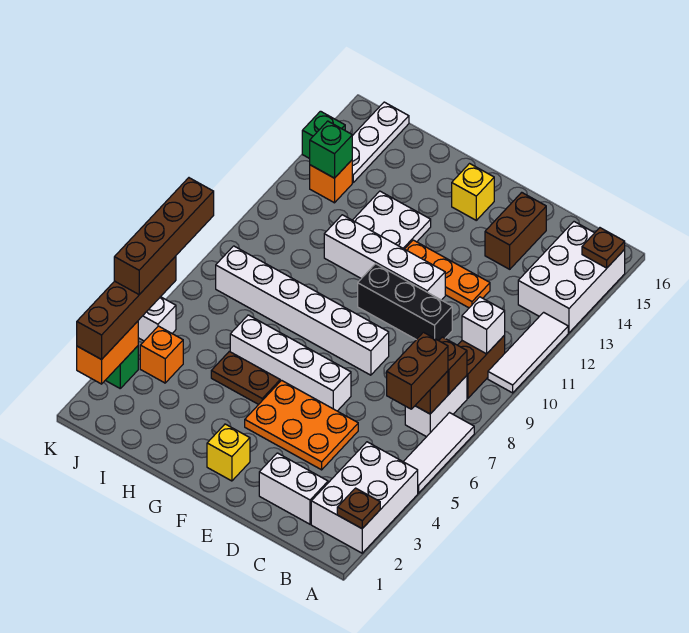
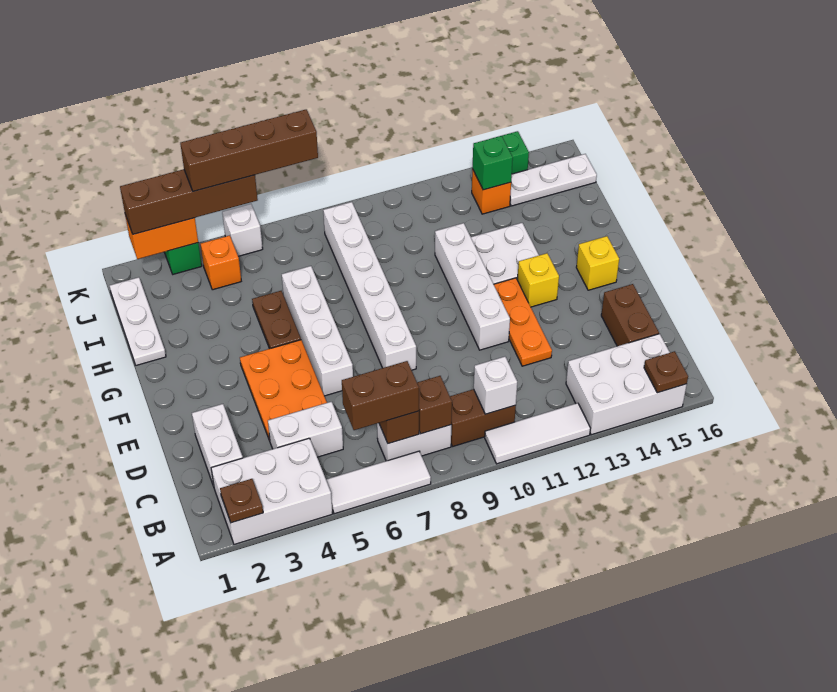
none -> white 1x2 brick [268,402,343,457]
black 1x3 brick [358,264,452,341] -> none
brown 1x2 brick [485,192,546,269] -> brown 1x2 brick turned to [601,284,659,346]
yellow 1x1 brick [207,424,250,481] -> yellow 1x1 brick moved to [517,253,559,307]
none -> white 1x3 plate [110,277,166,365]

